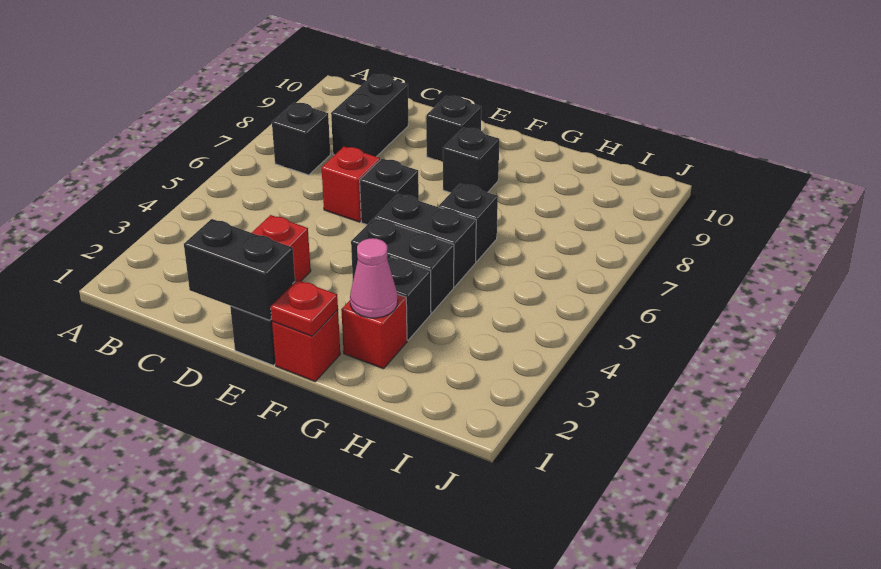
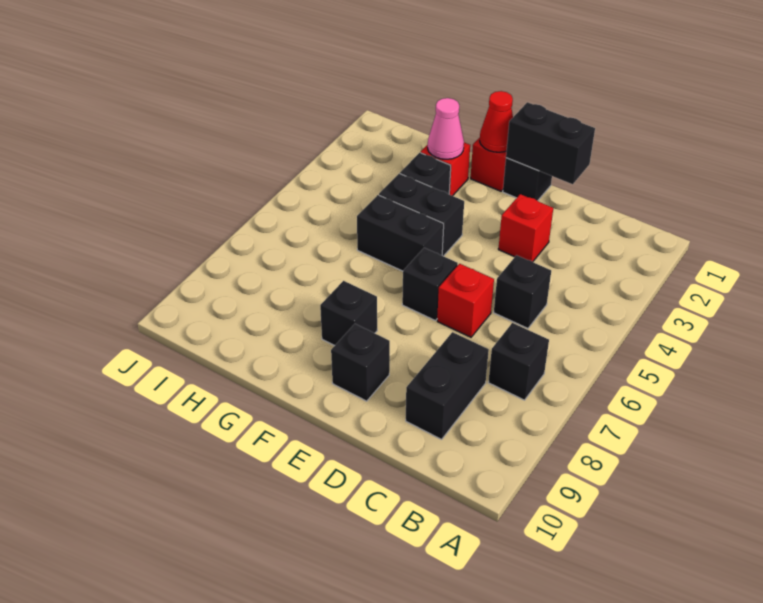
red 1x1 plate [271,280,338,336] -> red 1x1 cone [480,91,513,152]
black 1x1 brick [439,184,498,262] -> black 1x1 brick moved to [494,255,551,328]

